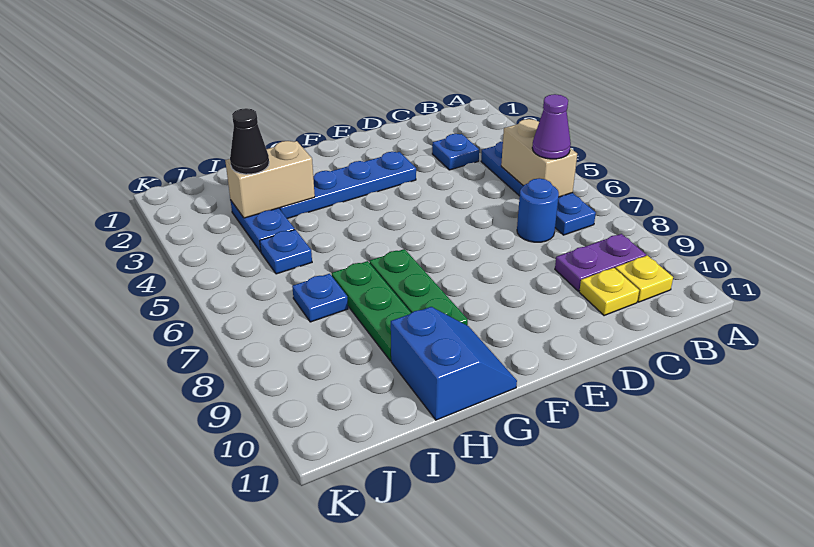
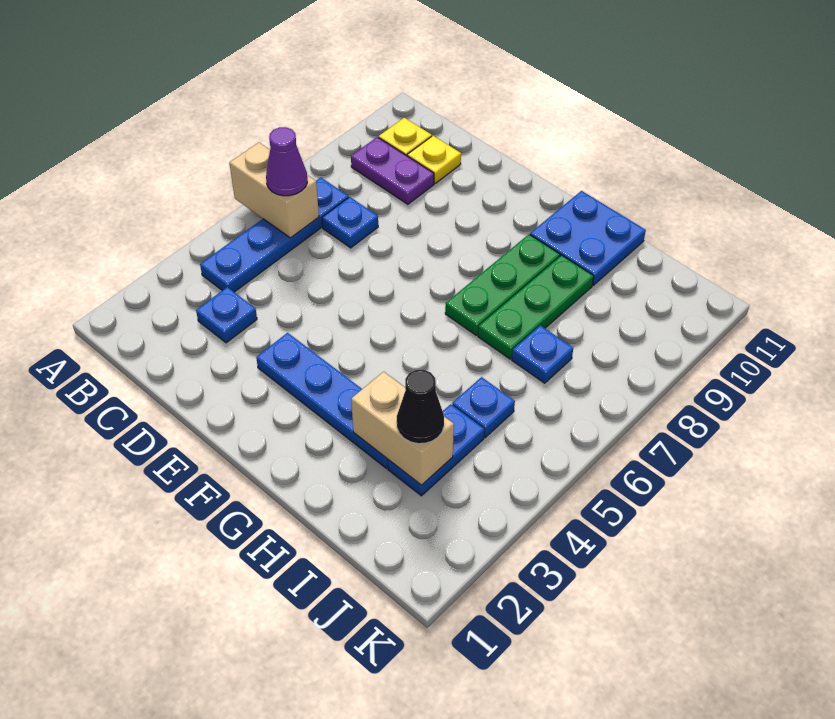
tan 1x2 brick [501,119,577,197] -> tan 1x2 brick turned to [229,142,319,238]
blue 1x1 round brick [517,178,559,242] -> blue 1x1 plate [322,197,378,248]
blue 2x2 slope [391,307,517,420] -> blue 2x2 plate [530,191,646,285]

